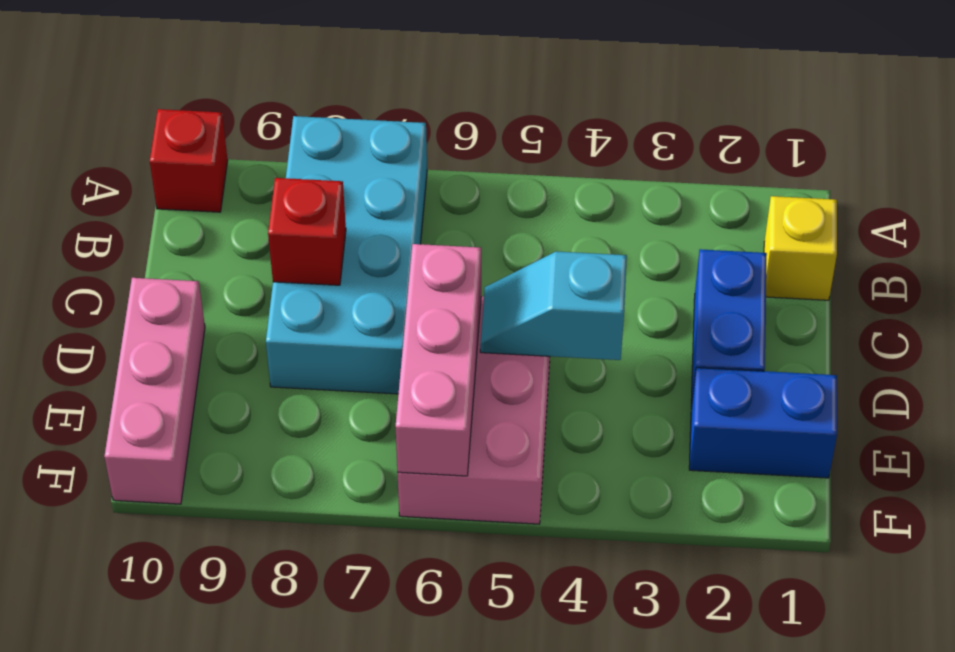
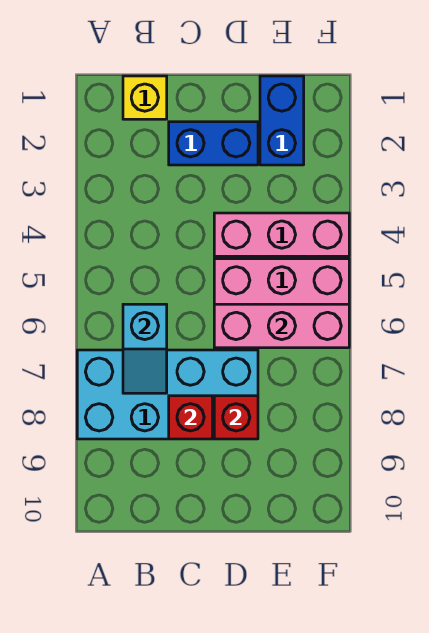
red 1x1 brick [150,109,228,212] -> red 1x1 brick moved to [214,396,258,439]
cyan 1x2 slope [480,251,627,360] -> cyan 1x2 slope moved to [123,304,167,393]
pink 1x3 brick [104,278,205,504] -> pink 1x3 brick moved to [214,213,349,256]

